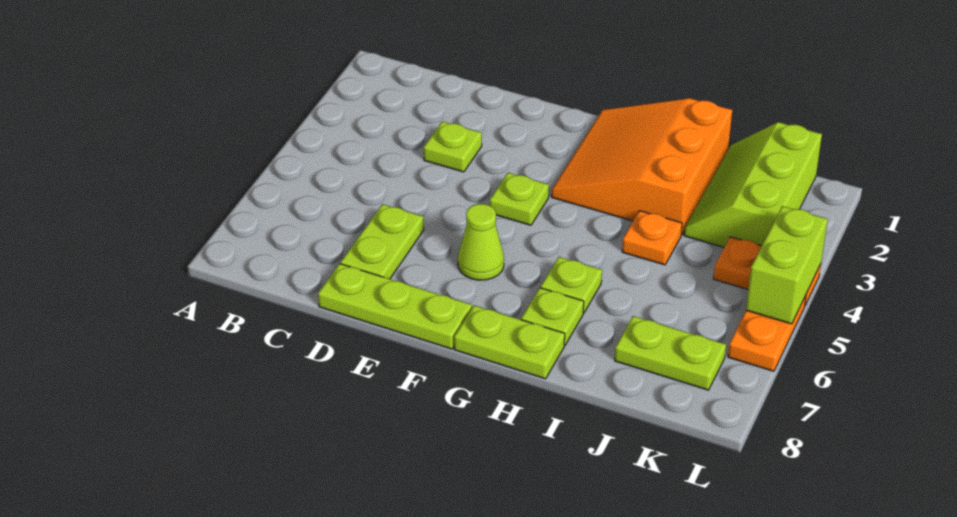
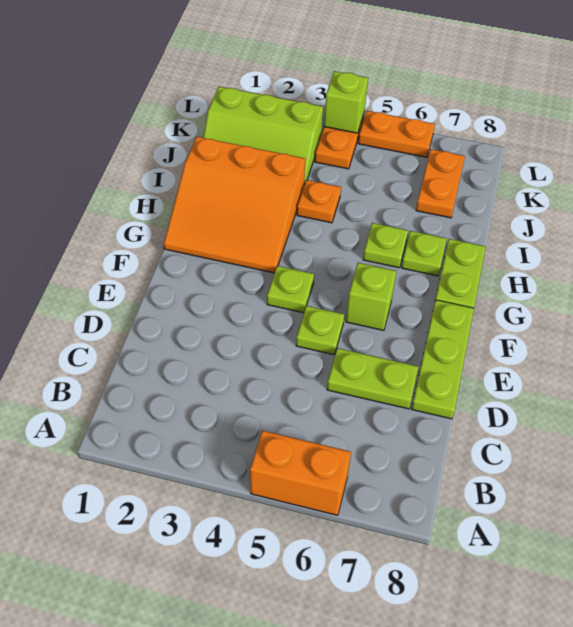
none -> orange 1x2 brick [250,431,351,515]
lime 1x1 plate [424,121,482,172] -> lime 1x1 plate moved to [296,306,344,355]
lime 1x1 cone [458,204,504,280] -> lime 1x1 brick [346,263,396,330]
lime 1x2 plate [615,316,726,390] -> orange 1x2 plate [416,149,465,218]
lime 1x2 brick [746,206,828,324] -> lime 1x1 brick [324,71,368,133]

